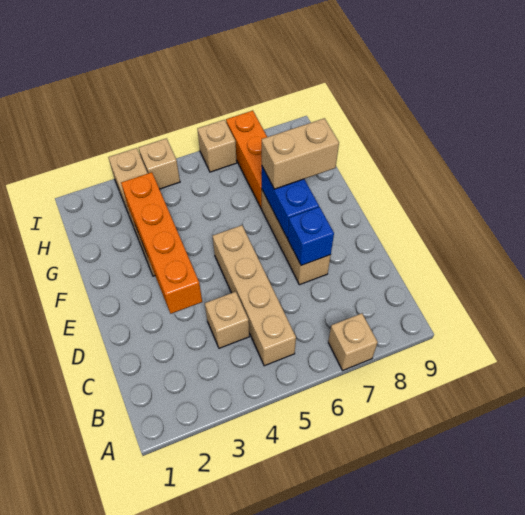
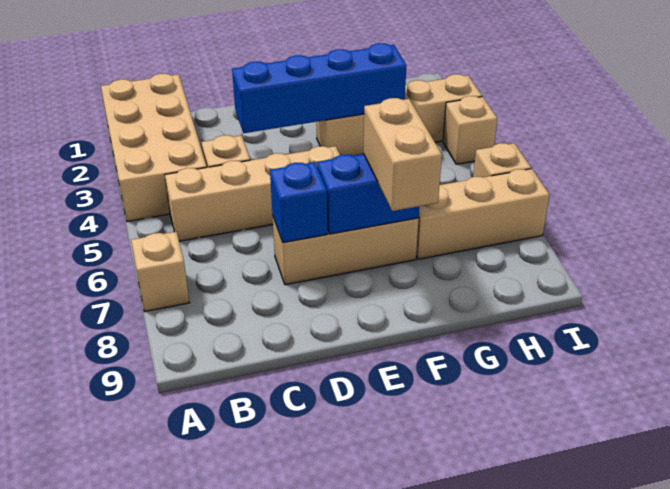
none -> tan 2x4 brick [101,74,207,221]
orange 1x4 brick [121,172,202,314] -> blue 1x4 brick [232,43,406,133]
orange 1x3 brick [226,111,267,209] -> tan 1x3 brick [416,169,549,259]

